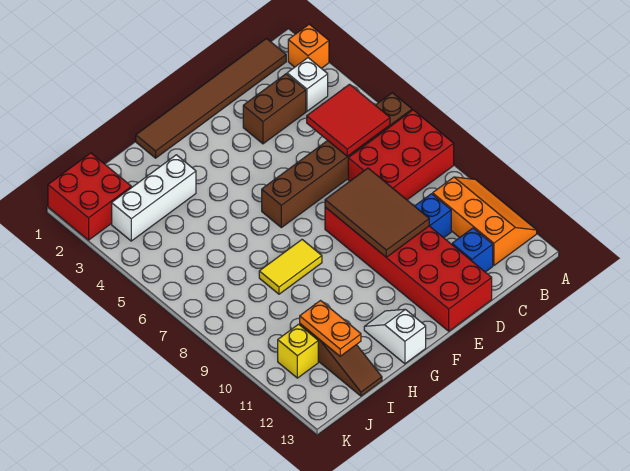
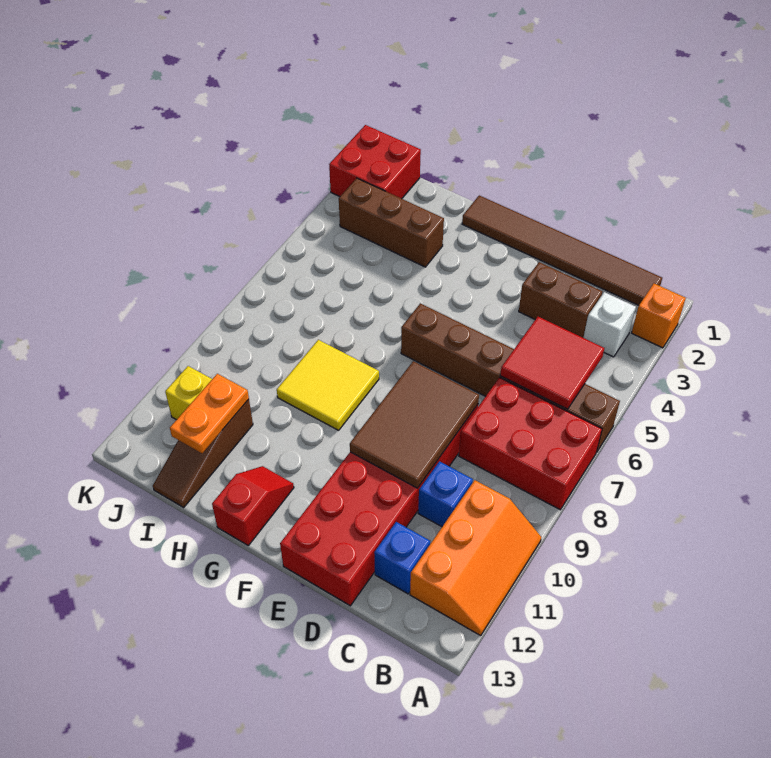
yellow 1x2 tile [259,240,322,294] -> yellow 2x2 tile [277,340,379,430]
white 1x2 slope [364,309,426,364] -> red 1x2 slope [212,466,294,545]
white 1x3 brick [112,155,196,241] -> brown 1x3 brick [339,178,444,267]

